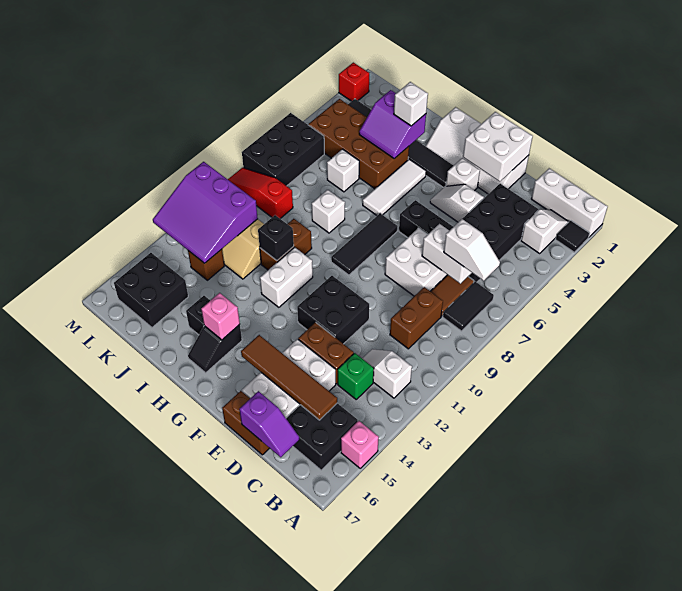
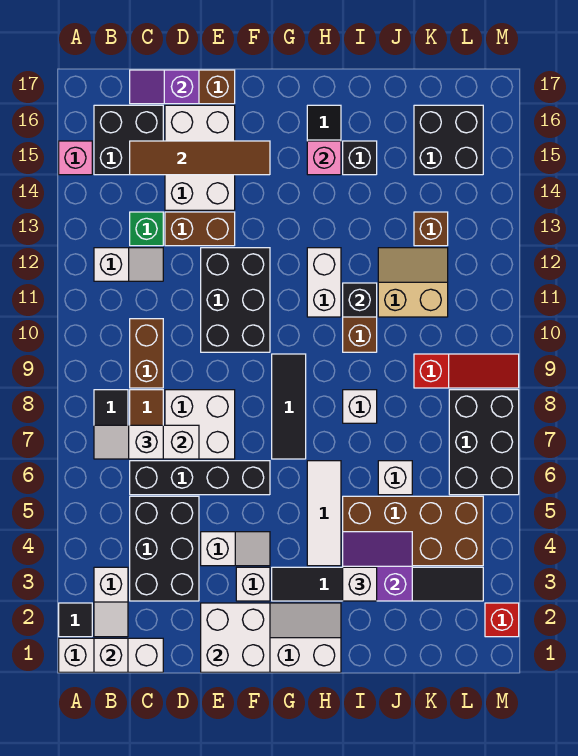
none -> white 1x1 brick [94,638,128,672]
black 2x2 brick [297,276,369,344] -> black 2x3 brick [201,248,270,352]
purple 3x3 slope [153,162,258,263] -> none

